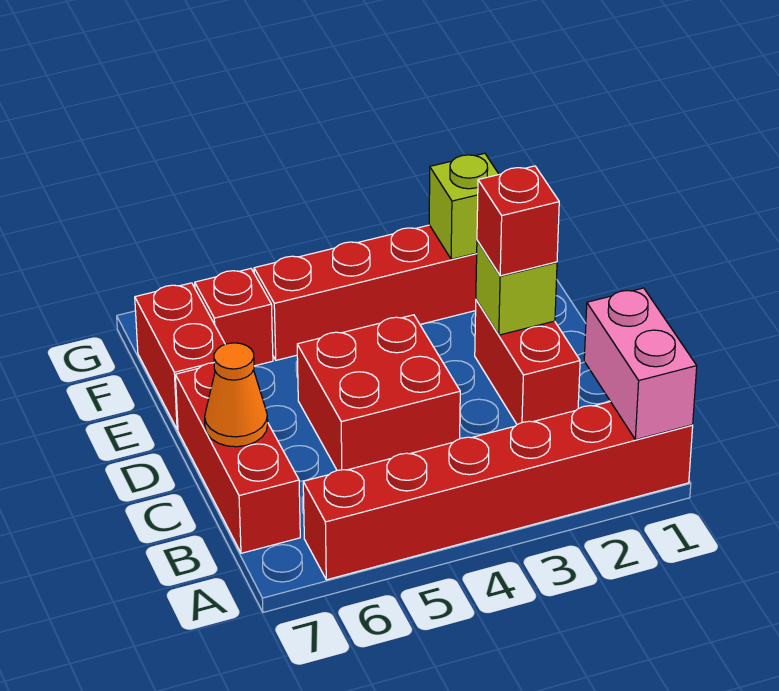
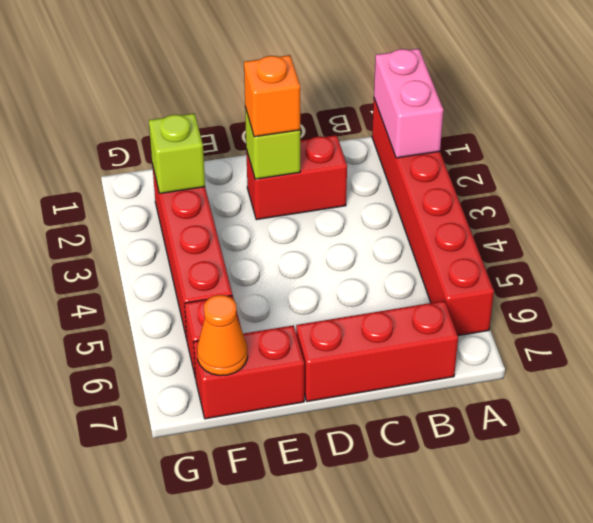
pink 1x2 brick [584,288,697,440] -> pink 1x2 brick turned to [374,49,443,158]
red 2x2 brick [297,315,460,470] -> none
orange 1x1 cone [205,343,268,447] -> orange 1x1 cone moved to [197,295,248,376]
red 1x1 brick [477,166,559,276] -> orange 1x1 brick [244,55,300,137]

